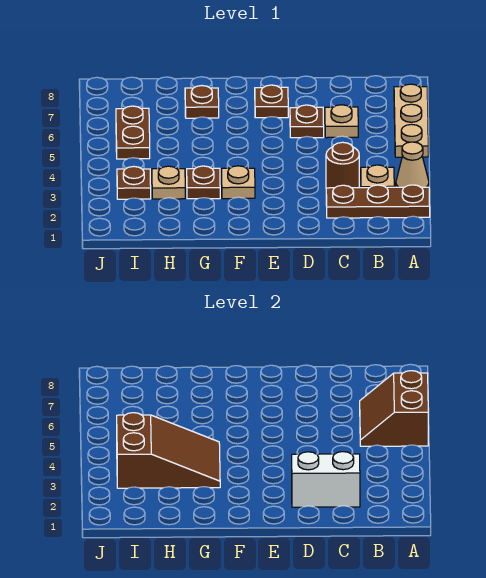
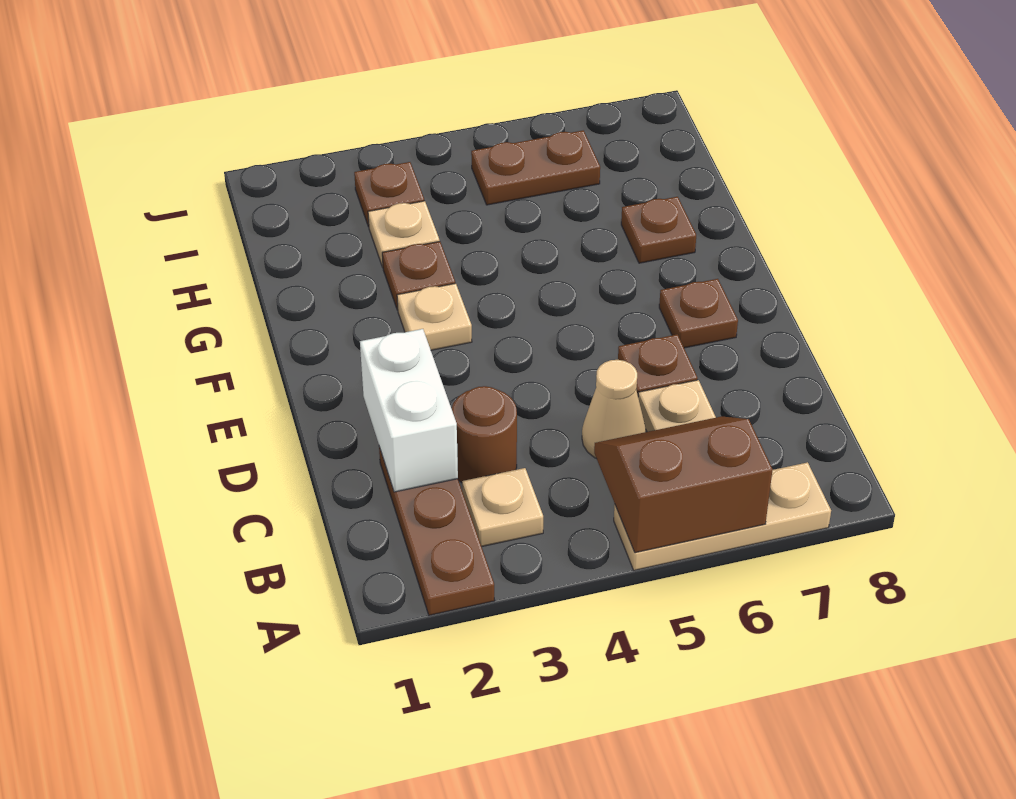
tan 1x1 cone [396,142,429,187] -> tan 1x1 cone moved to [582,360,646,458]
brown 2x3 slope [117,413,220,488] -> none

